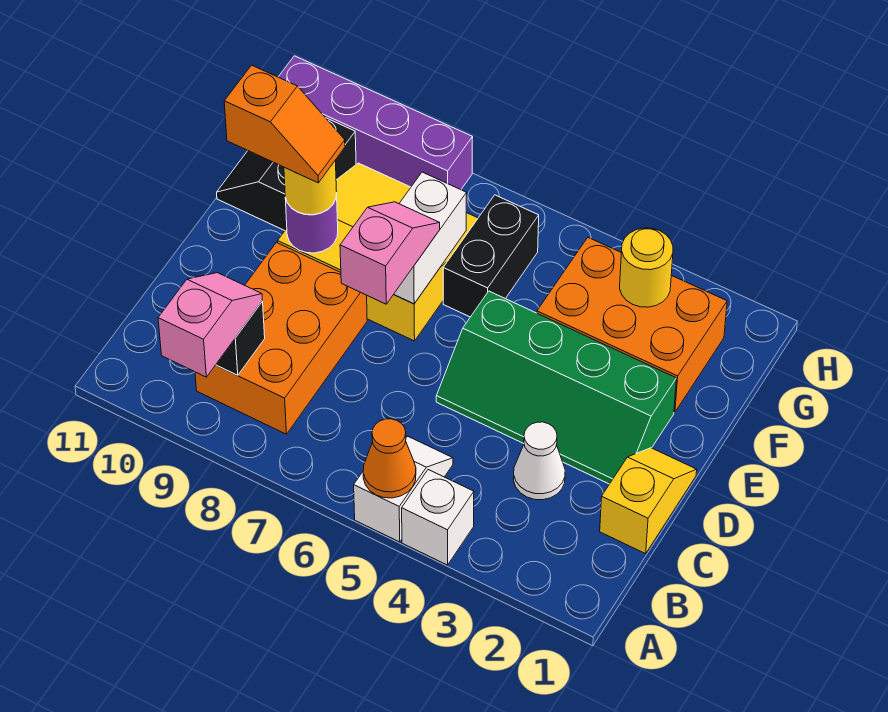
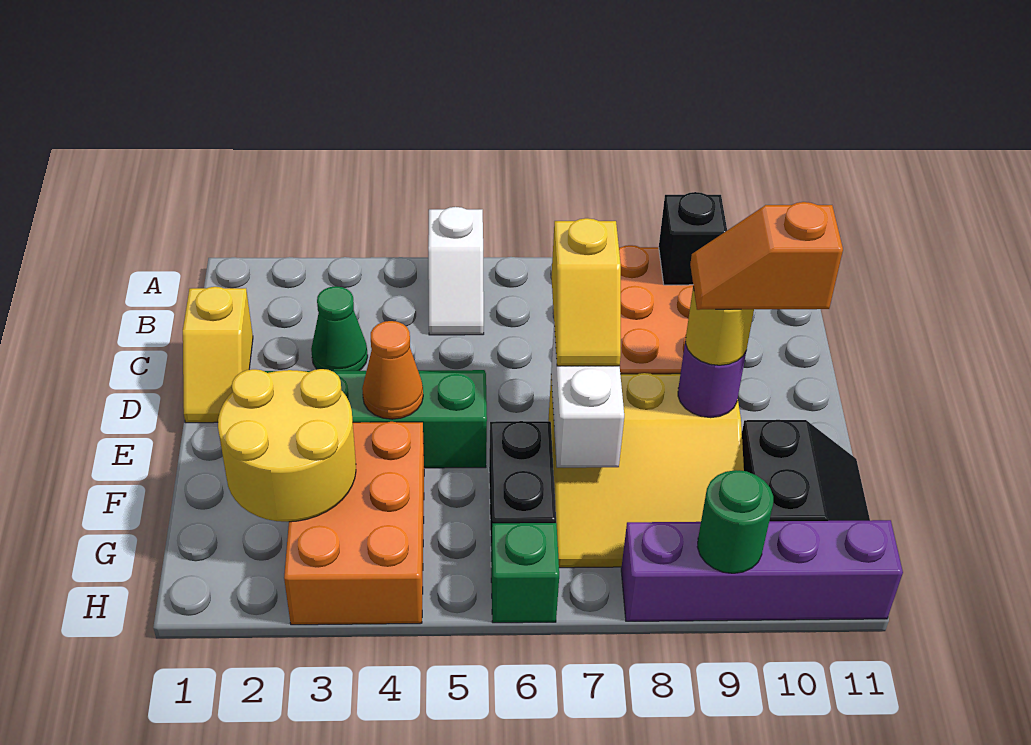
white 1x1 brick [402,470,474,565] -> none
orange 1x1 cone [363,419,416,498] -> orange 1x1 cone moved to [362,321,423,419]
pink 1x2 slope [158,273,263,377] -> none
white 1x1 cone [514,422,565,500] -> green 1x1 cone [311,286,368,371]
pink 1x2 slope [340,202,440,304] -> yellow 1x2 slope [551,218,621,366]
orange 2x3 brick [537,238,727,412] -> orange 2x3 brick turned to [284,422,424,625]
yellow 1x1 round brick [620,228,673,307] -> yellow 2x2 round brick [218,369,356,522]
none -> green 1x1 brick [491,523,559,623]
none -> green 1x1 round brick [697,470,773,573]

